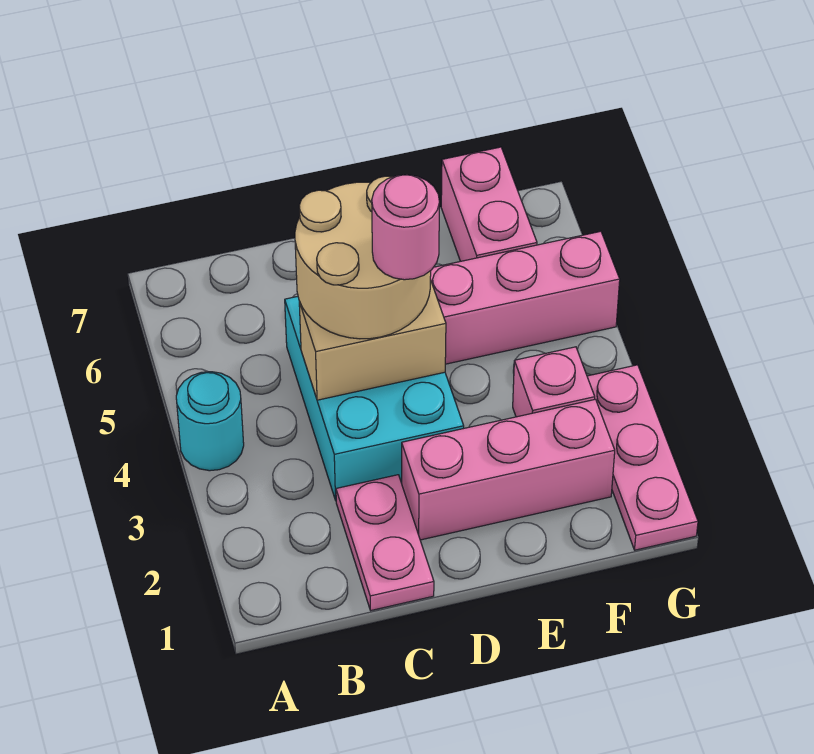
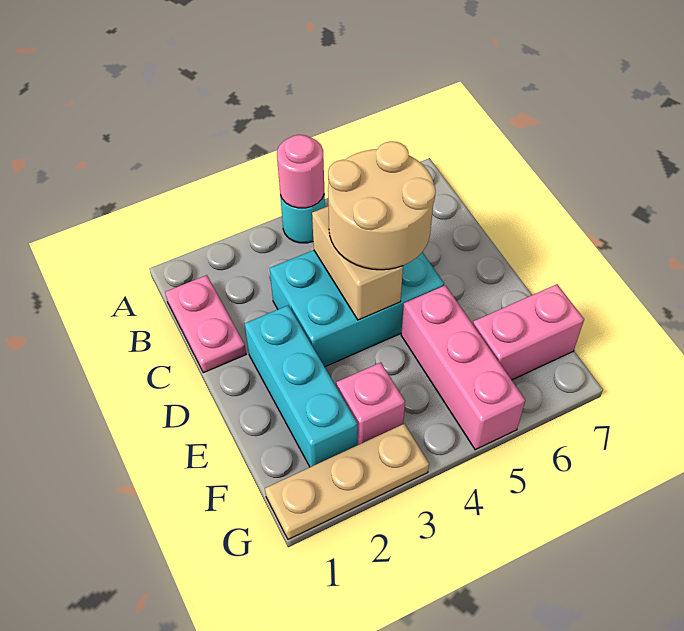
pink 1x2 plate [336,475,434,610] -> pink 1x2 plate turned to [165,275,246,373]
pink 1x3 brick [402,399,615,540] -> cyan 1x3 brick [245,305,357,467]
pink 1x1 round brick [372,175,439,280] -> pink 1x1 round brick moved to [277,135,324,208]
pink 1x3 plate [587,365,698,550] -> tan 1x3 plate [265,424,429,539]

